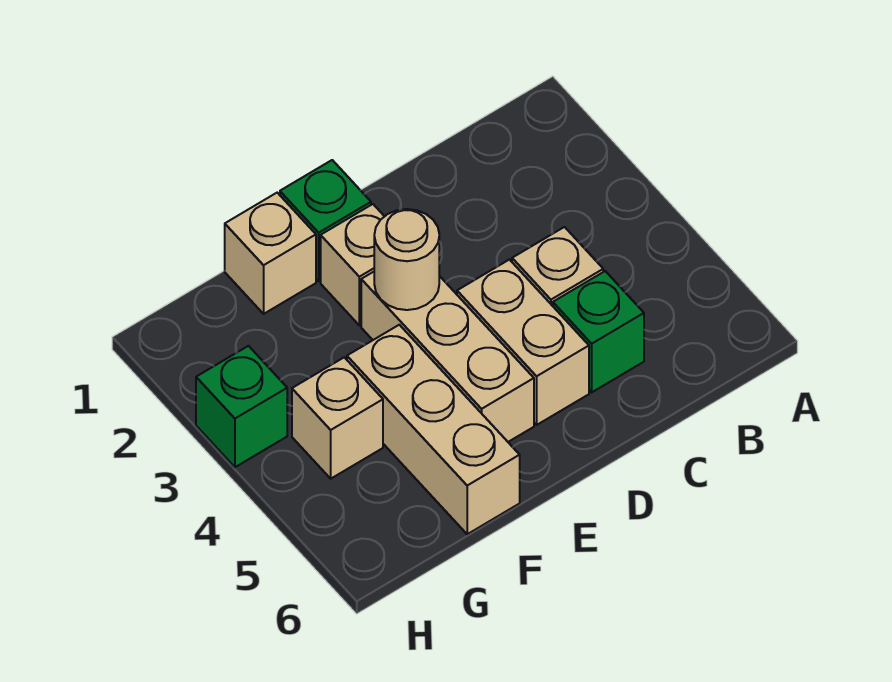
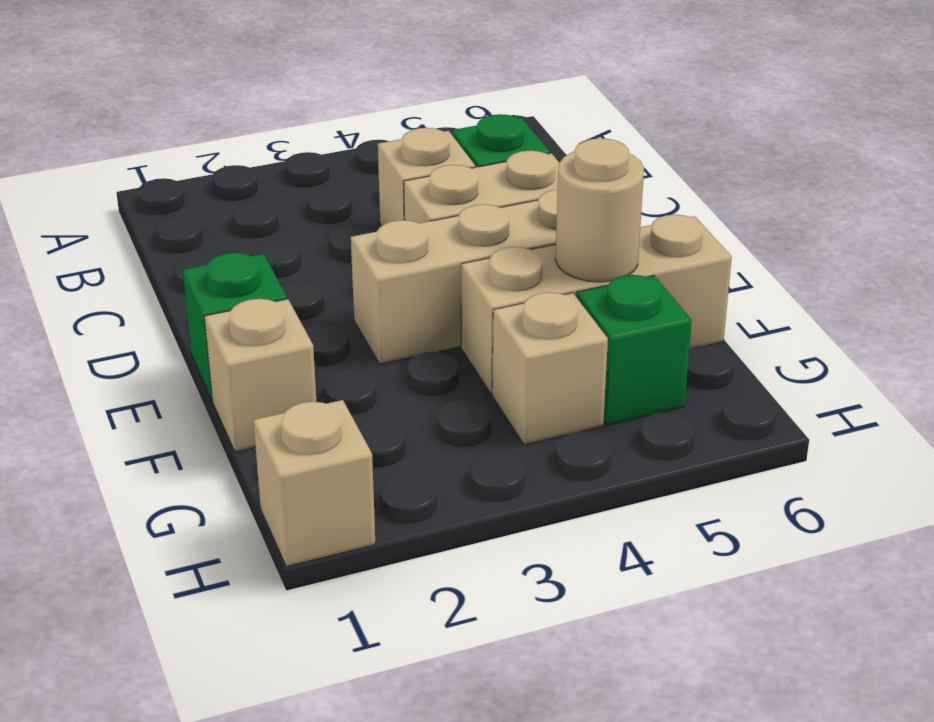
tan 1x1 brick [321,204,385,325] -> tan 1x1 brick moved to [253,400,375,566]
tan 1x1 round brick [374,209,439,310] -> tan 1x1 round brick moved to [555,138,644,282]
green 1x1 brick [196,346,287,467] -> green 1x1 brick moved to [577,275,692,425]

